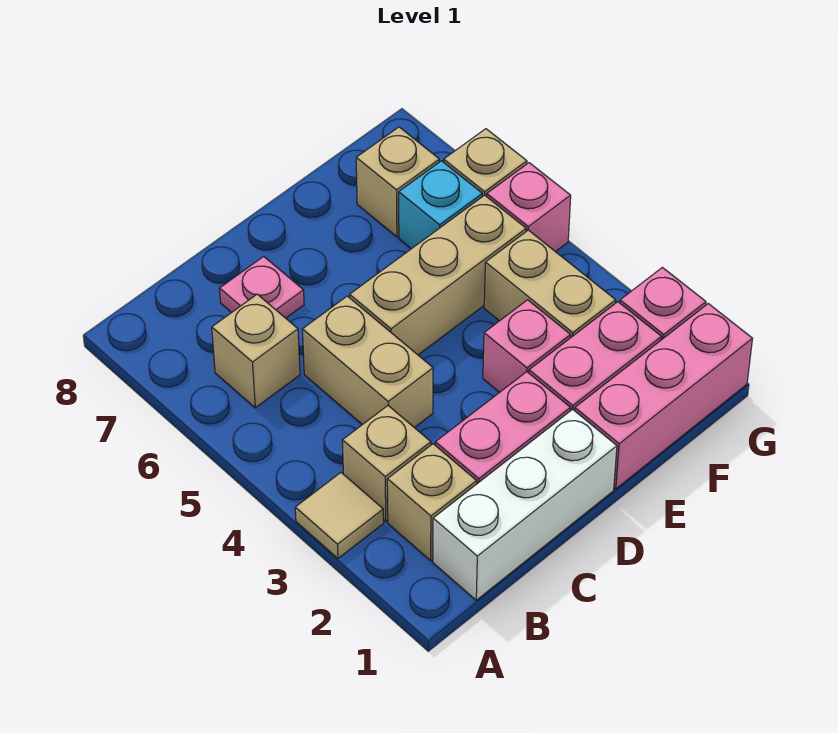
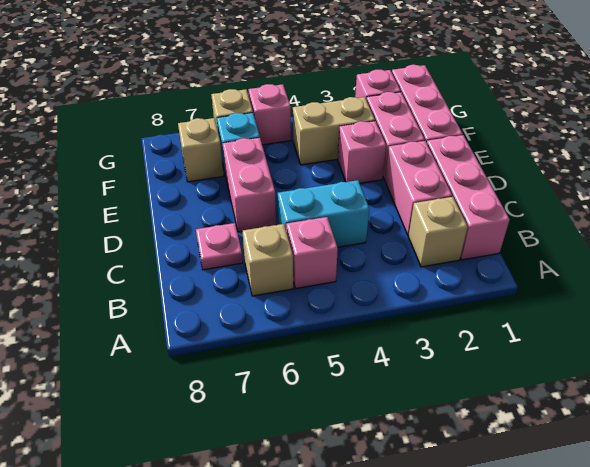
tan 1x1 tile [295,473,384,558] -> none
white 1x3 brick [433,409,617,600] -> pink 1x3 brick [427,135,510,260]
tan 1x1 brick [342,406,431,521] -> none
none -> pink 1x1 brick [286,217,338,288]
tan 1x2 brick [302,296,433,428] -> cyan 1x2 brick [278,180,369,247]
tan 1x3 brick [350,195,526,355] -> none
none -> pink 1x2 brick [222,138,276,232]

